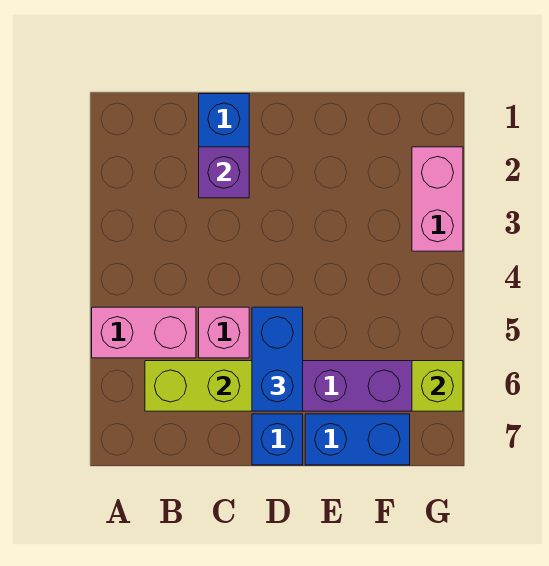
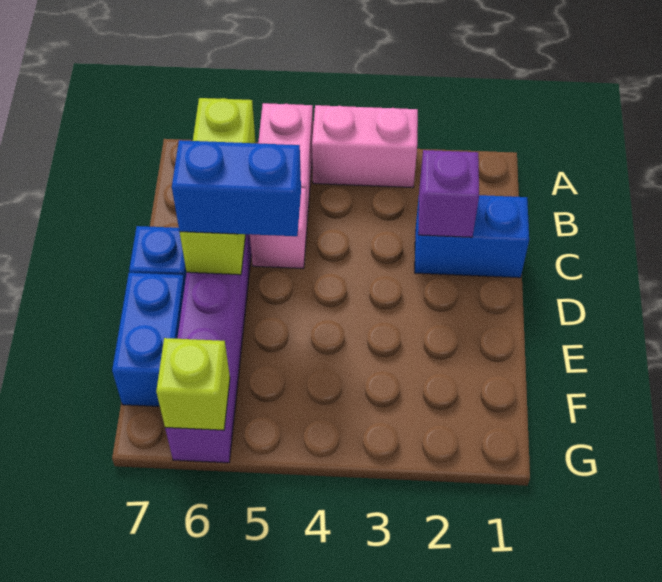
pink 1x2 brick [412,147,463,251] -> pink 1x2 brick moved to [312,105,418,188]

